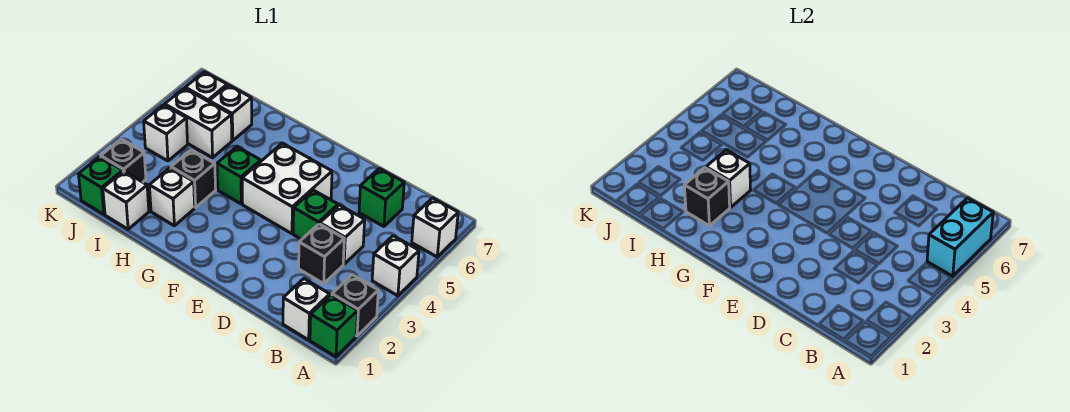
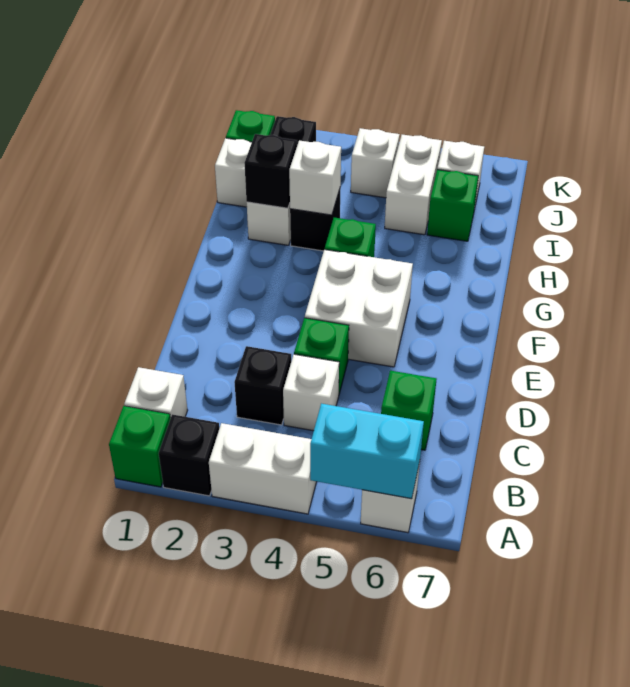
white 1x1 brick [372,236,419,296] -> white 1x2 brick [209,423,317,514]
white 1x1 brick [209,85,252,140] -> green 1x1 brick [427,170,478,241]

